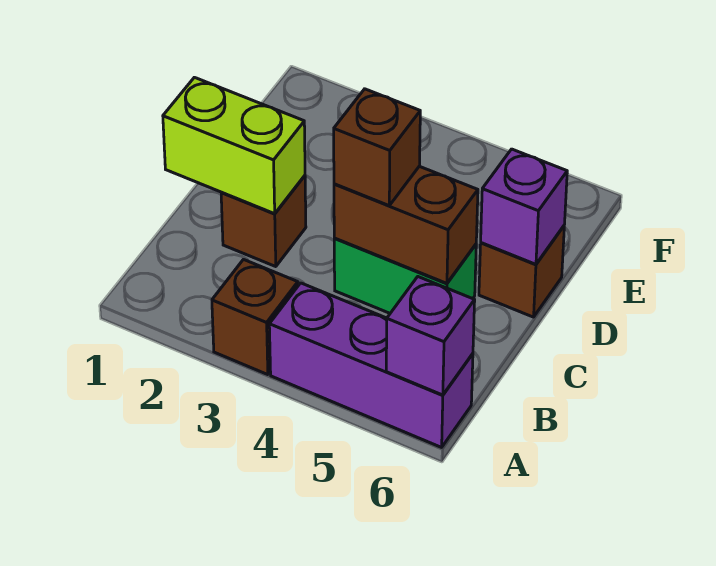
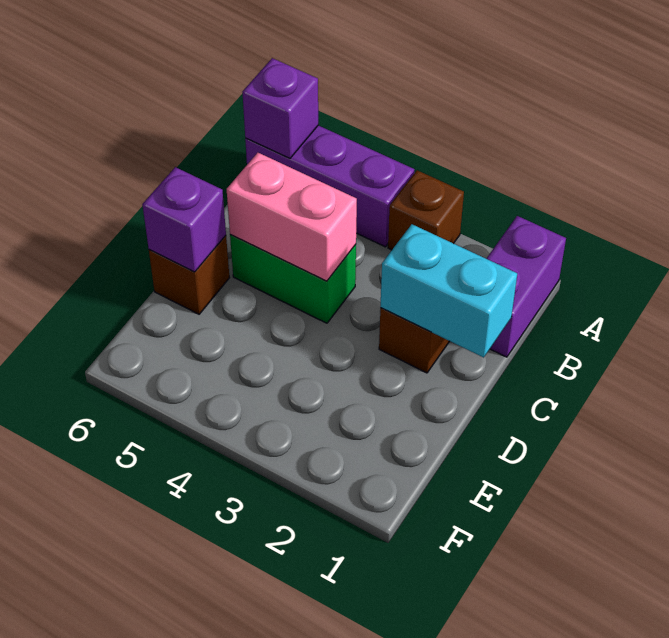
none -> purple 1x2 brick [486,216,566,357]
lime 1x2 brick [163,77,305,214] -> cyan 1x2 brick [381,224,517,358]
brown 1x2 brick [334,166,478,283] -> pink 1x2 brick [227,153,357,281]
brown 1x1 brick [334,89,420,205] -> none

